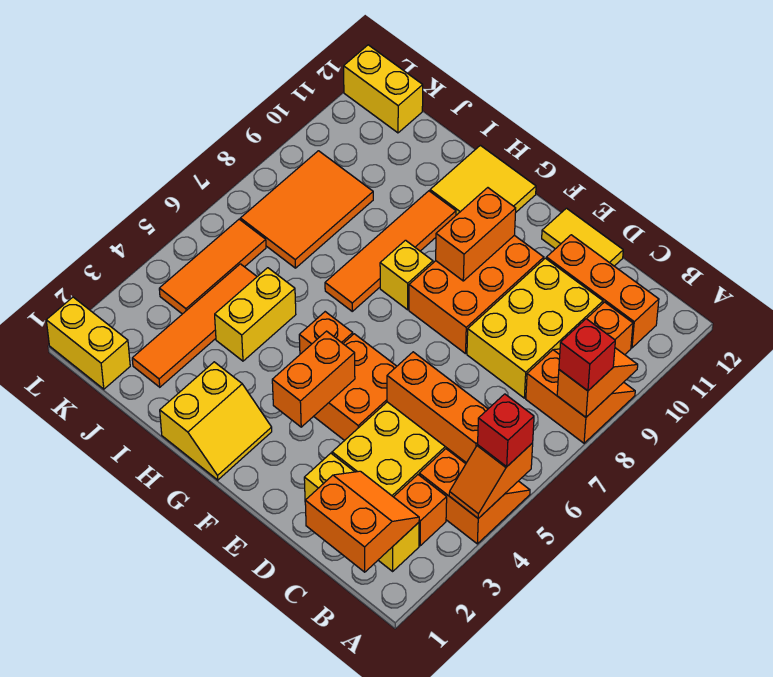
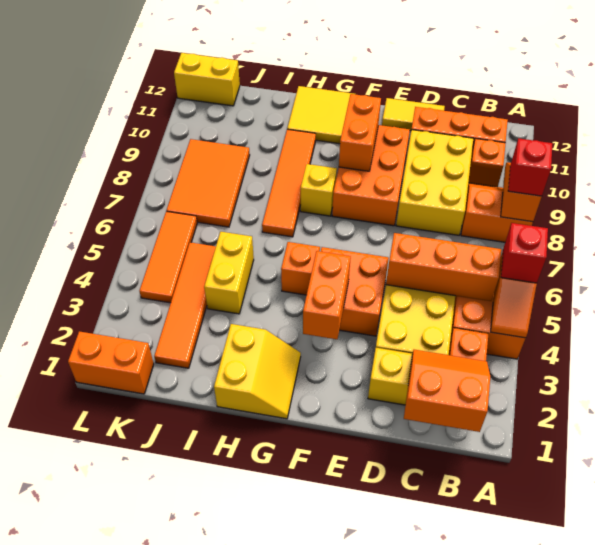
yellow 1x2 brick [46,297,130,389] -> orange 1x2 brick [68,331,154,394]

